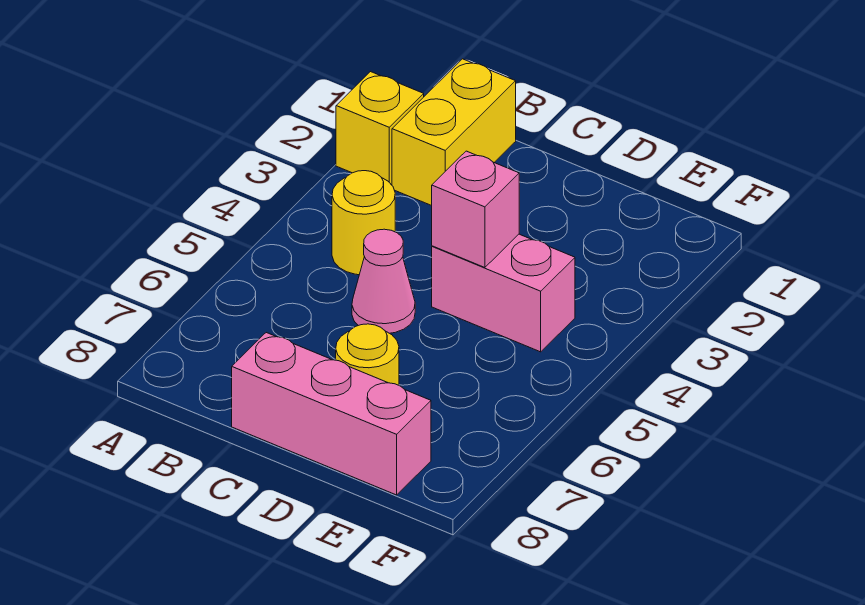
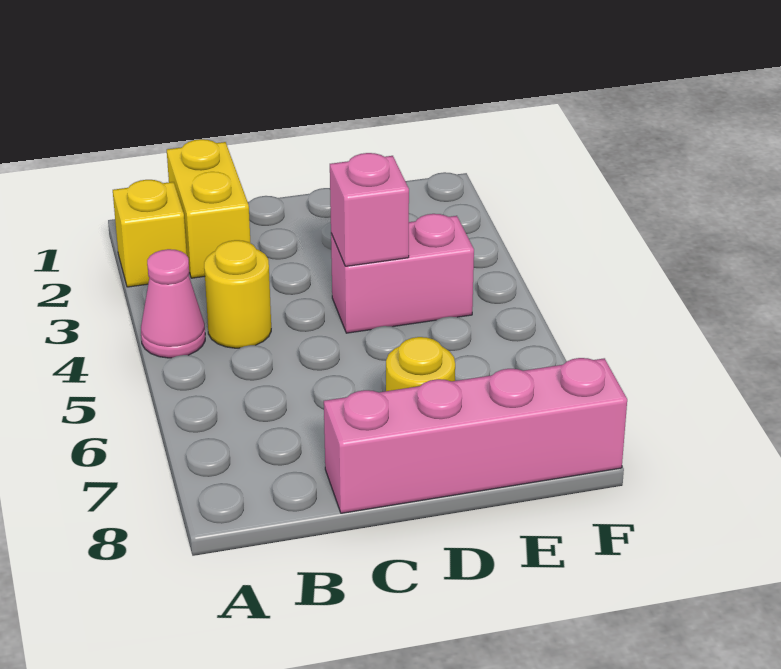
pink 1x1 cone [352,229,415,333] -> pink 1x1 cone moved to [141,249,205,358]
pink 1x3 brick [232,333,431,495] -> pink 1x4 brick [324,358,627,513]

